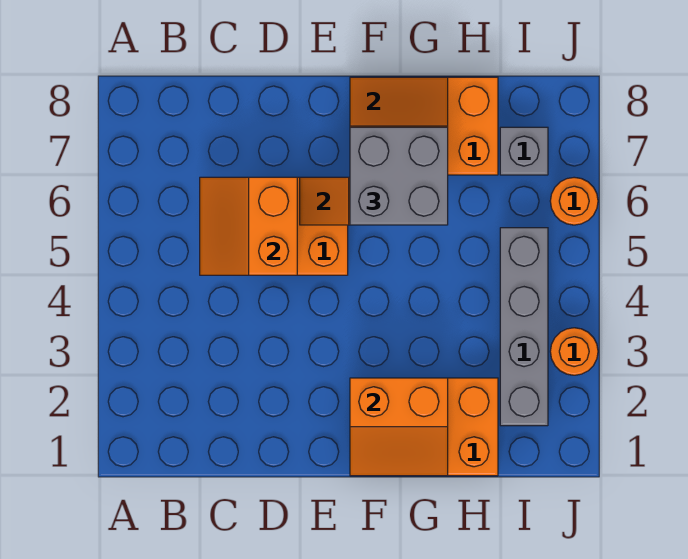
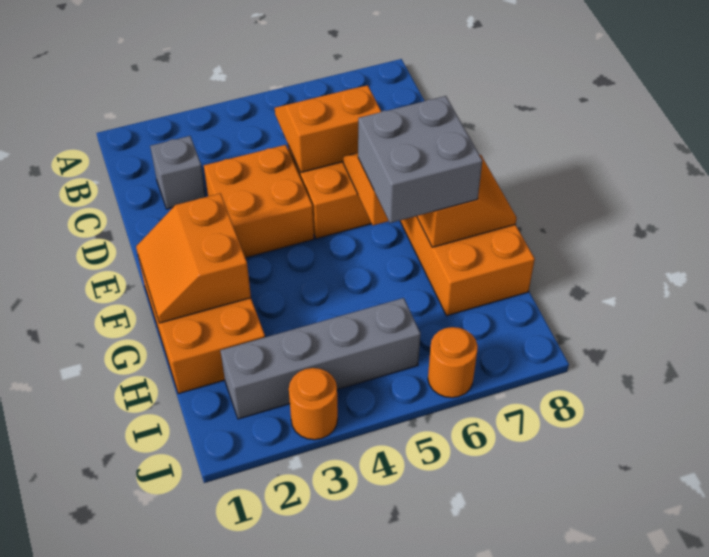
none -> orange 2x2 brick [204,145,314,258]
grey 1x1 brick [500,127,548,175] -> grey 1x1 brick moved to [150,136,206,209]

